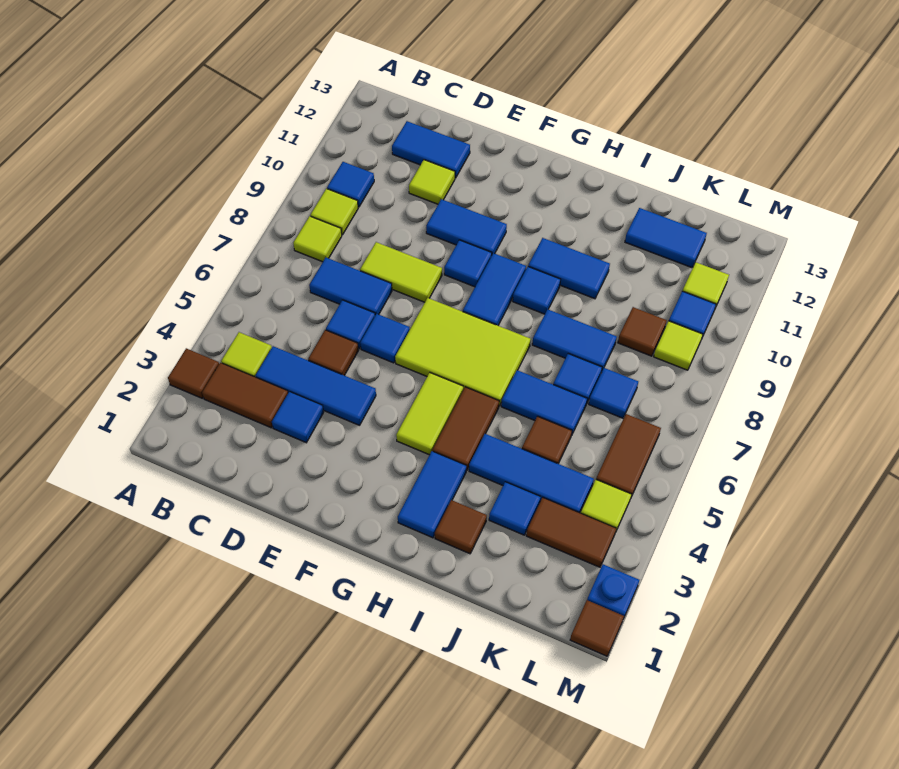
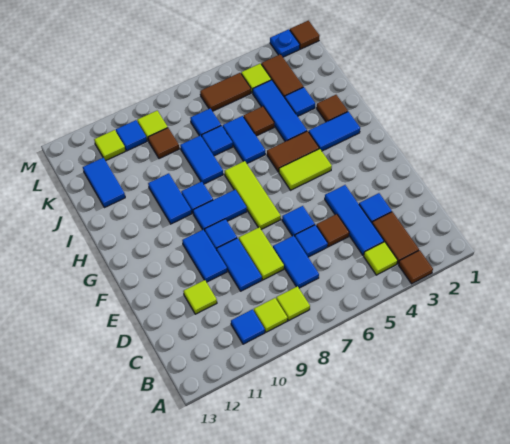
blue 1x2 tile [392,121,470,178] -> blue 1x2 tile moved to [217,238,262,291]
lime 2x3 tile [395,298,531,406] -> lime 1x3 tile [225,161,281,229]

